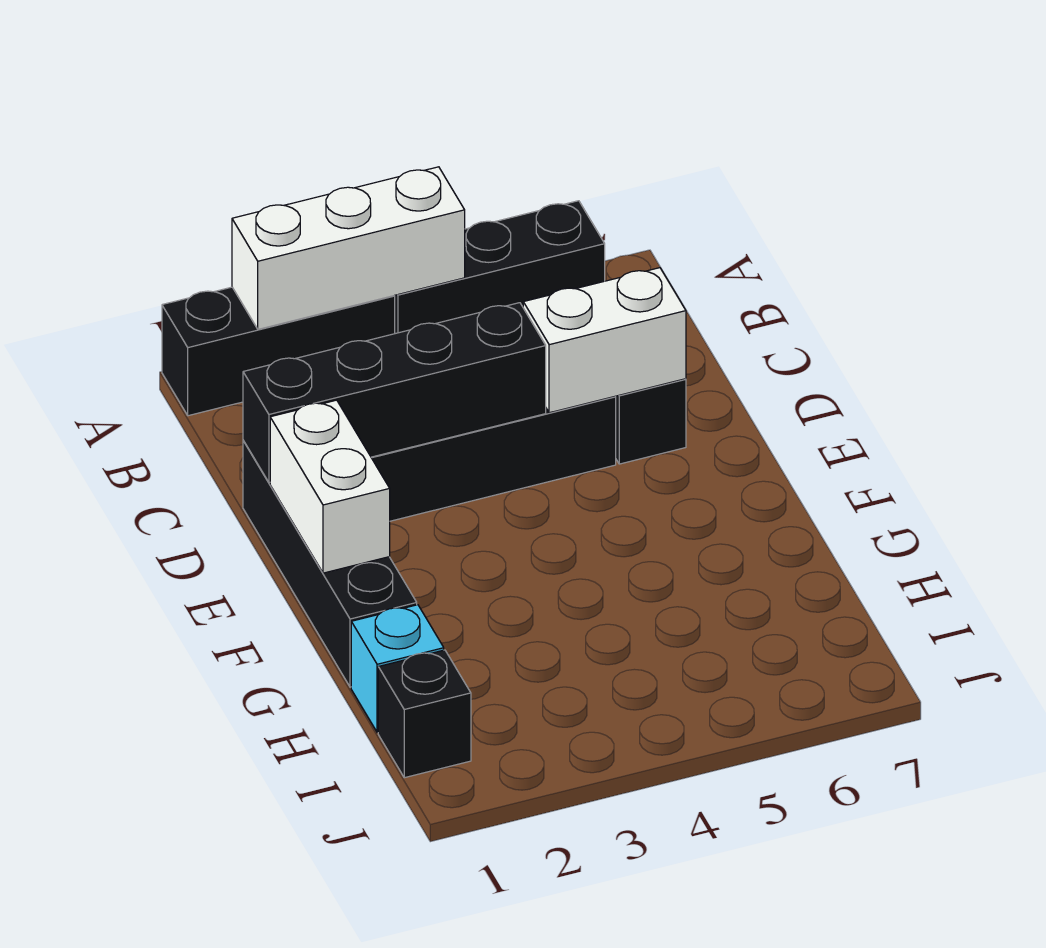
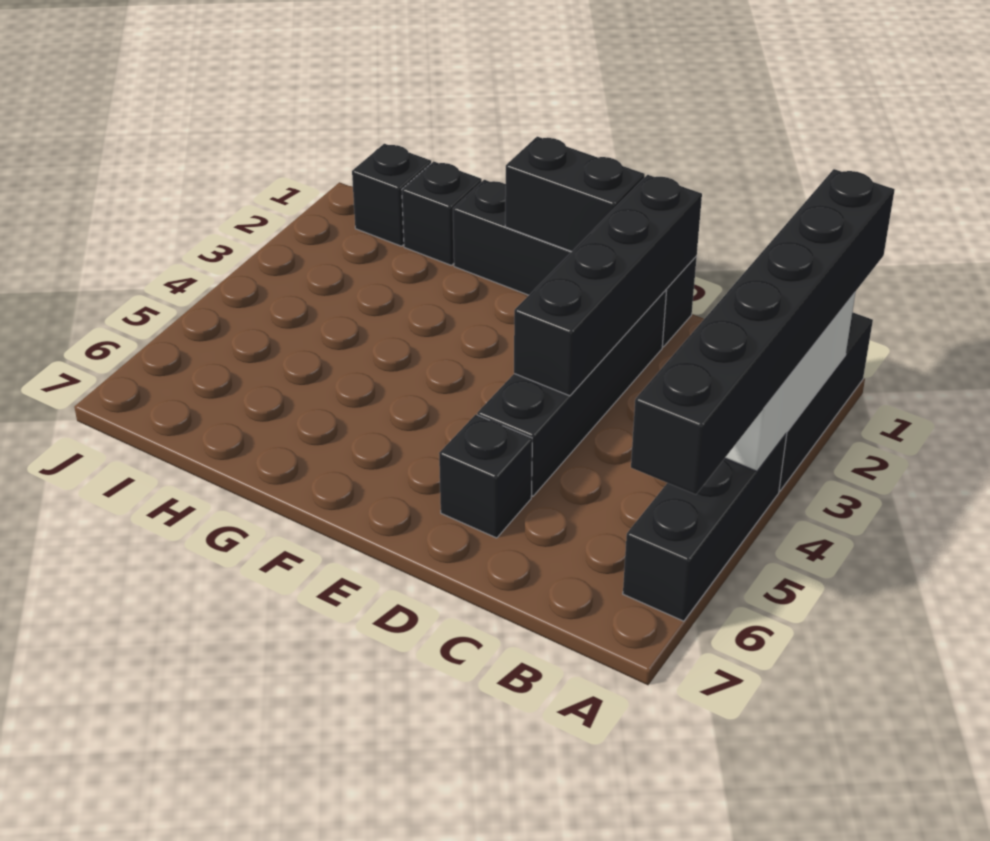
none -> black 1x6 brick [631,169,895,494]
white 1x2 brick [523,268,686,413] -> none
white 1x2 brick [270,400,390,573] -> black 1x2 brick [505,137,645,251]
cyan 1x1 brick [351,605,444,732] -> black 1x1 brick [402,161,482,265]

